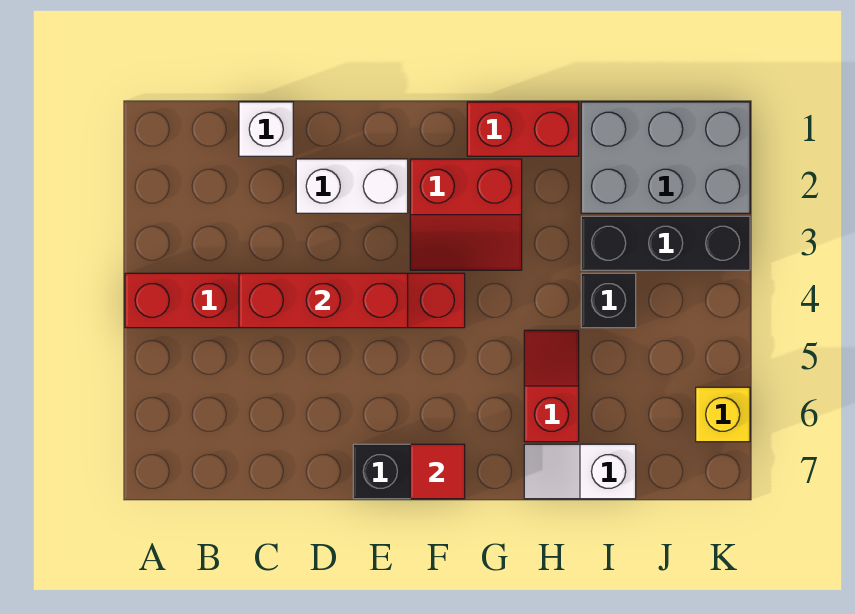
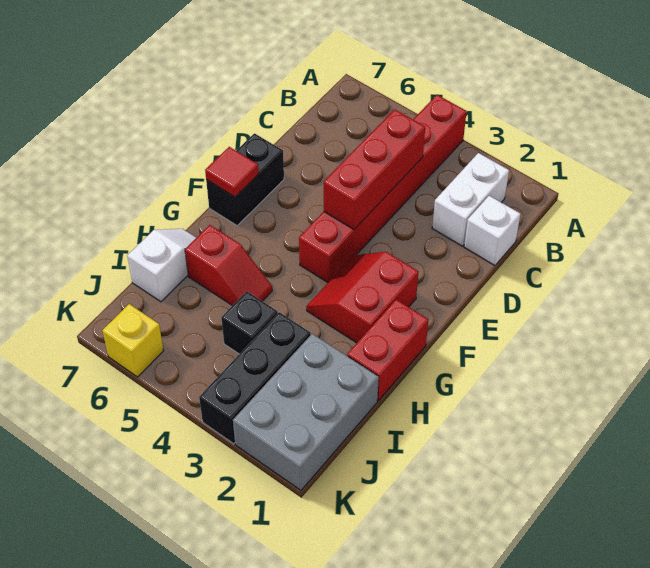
white 1x2 brick [296,159,408,213] -> white 1x2 brick moved to [432,153,509,246]

